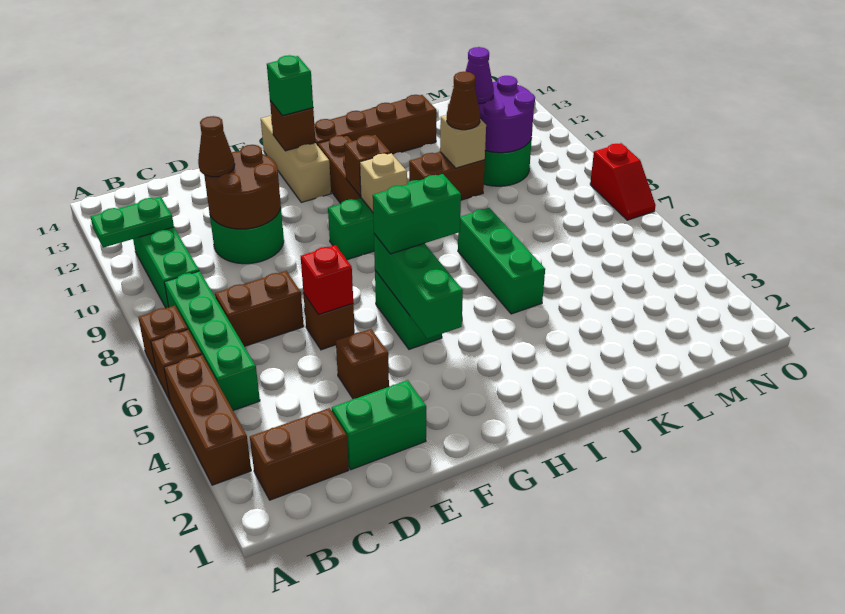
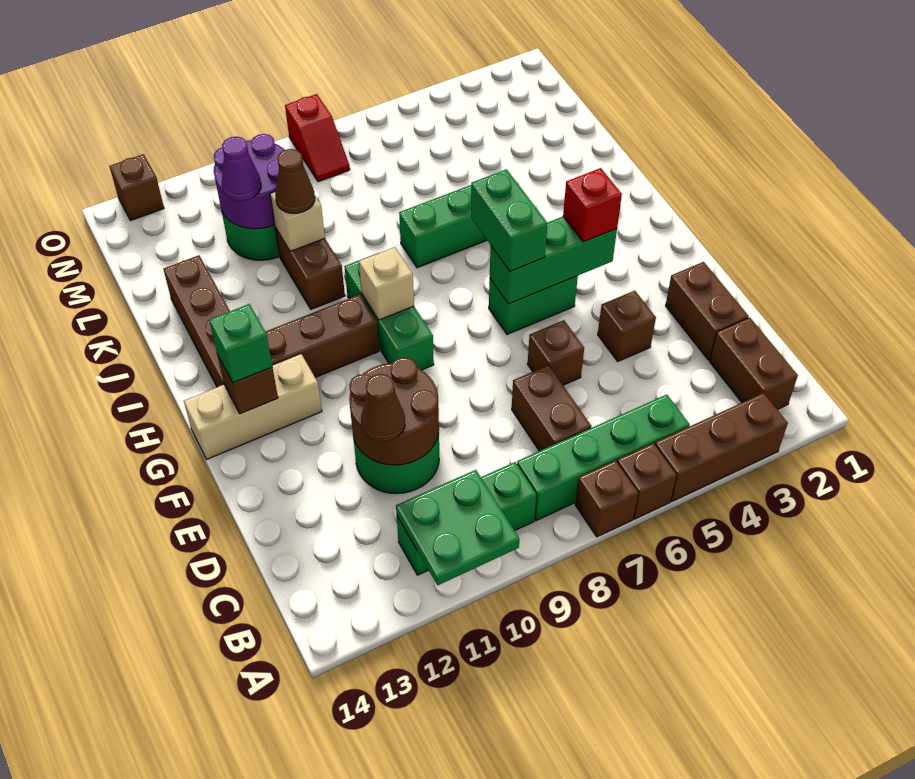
green 1x2 plate [91,197,174,248] -> green 2x2 plate [396,470,519,585]
green 1x2 brick [332,380,426,470] -> brown 1x2 brick [666,262,749,360]
red 1x1 brick [301,245,353,315] -> red 1x1 brick moved to [563,168,622,242]
brown 1x1 brick [344,135,390,196] -> brown 1x1 brick moved to [109,154,164,221]
red 1x2 slope [590,143,656,220] -> red 1x2 slope turned to [285,94,350,182]

